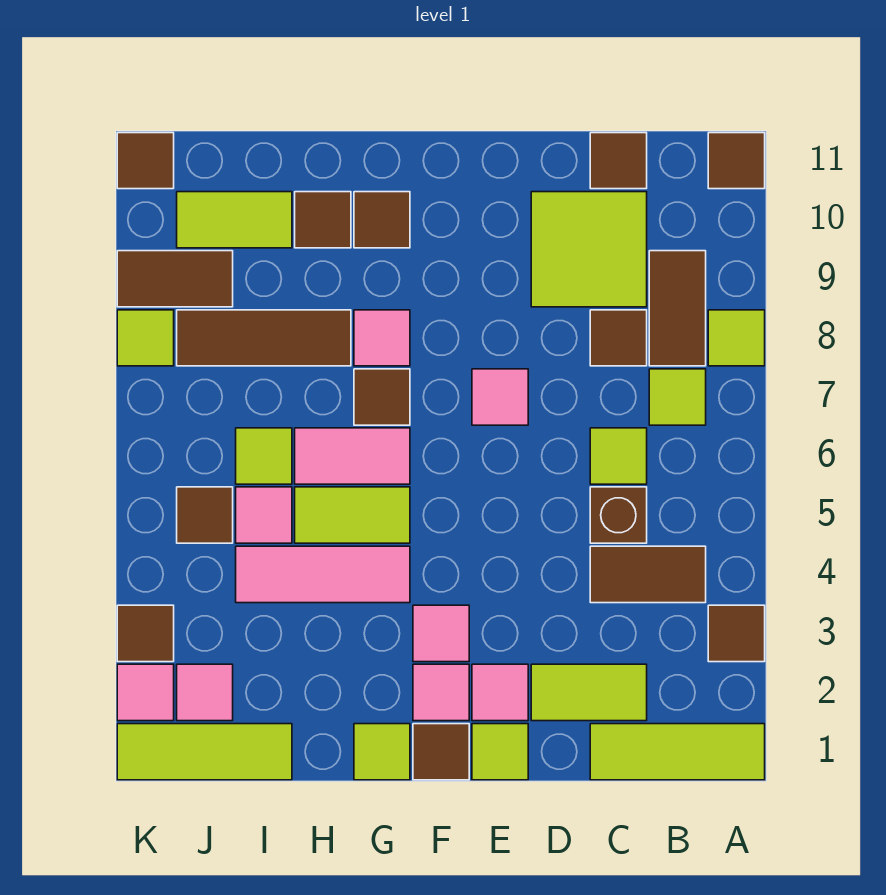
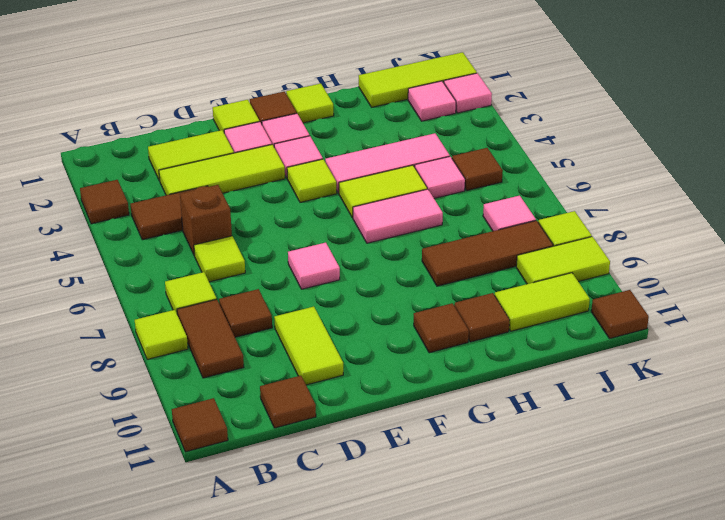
lime 1x3 tile [590,724,765,780] -> lime 1x3 tile moved to [159,145,285,195]
lime 2x2 tile [531,192,647,307] -> lime 1x2 tile [274,307,343,385]
brown 1x1 tile [354,369,410,425] -> none
pink 1x1 tile [354,310,410,366] -> pink 1x1 tile moved to [483,196,536,231]
lime 1x1 tile [236,428,292,484] -> lime 1x1 tile moved to [287,159,337,202]
brown 1x2 tile [117,251,233,307] -> lime 1x2 tile [516,237,610,284]
brown 1x1 tile [117,605,174,662] -> none

